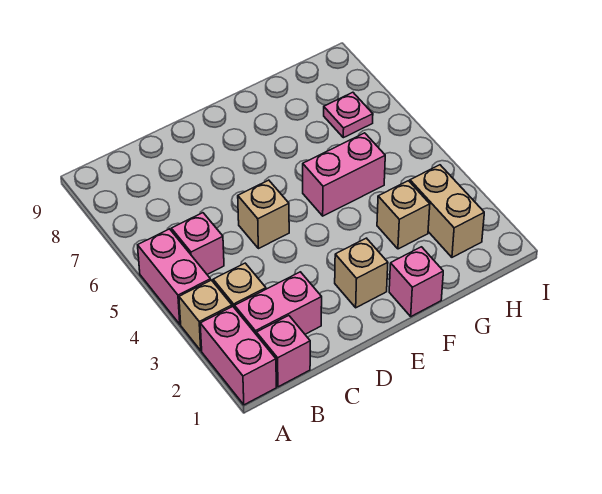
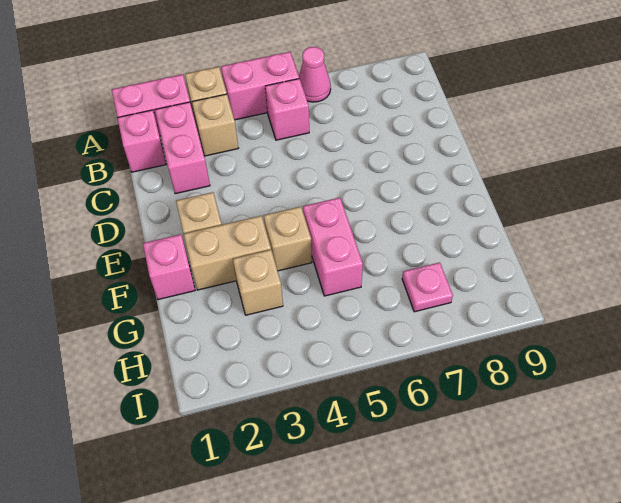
none -> pink 1x1 cone [299,47,331,102]
tan 1x1 brick [238,180,289,249] -> tan 1x1 brick moved to [264,207,312,271]
tan 1x2 brick [410,165,484,257] -> tan 1x2 brick moved to [184,216,271,290]

